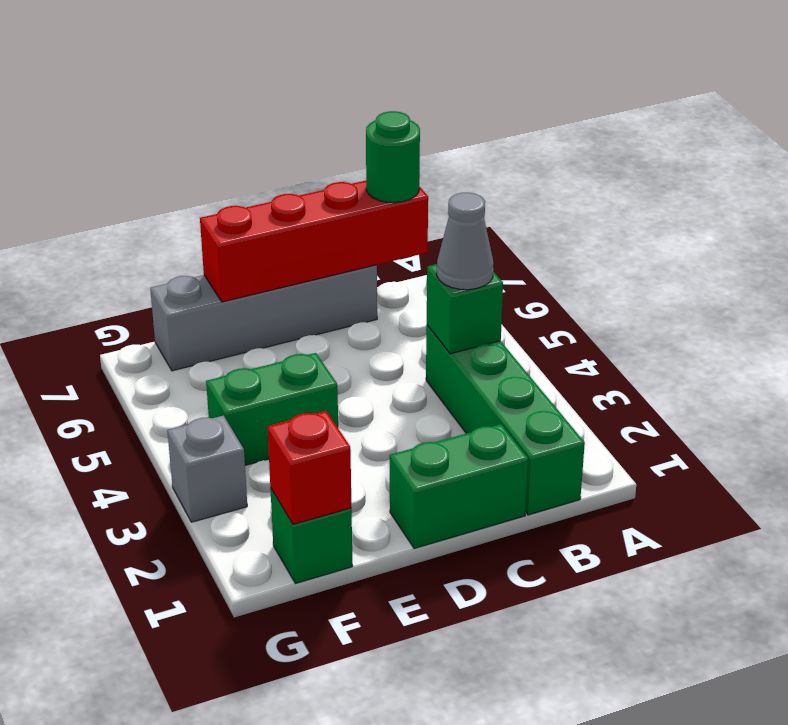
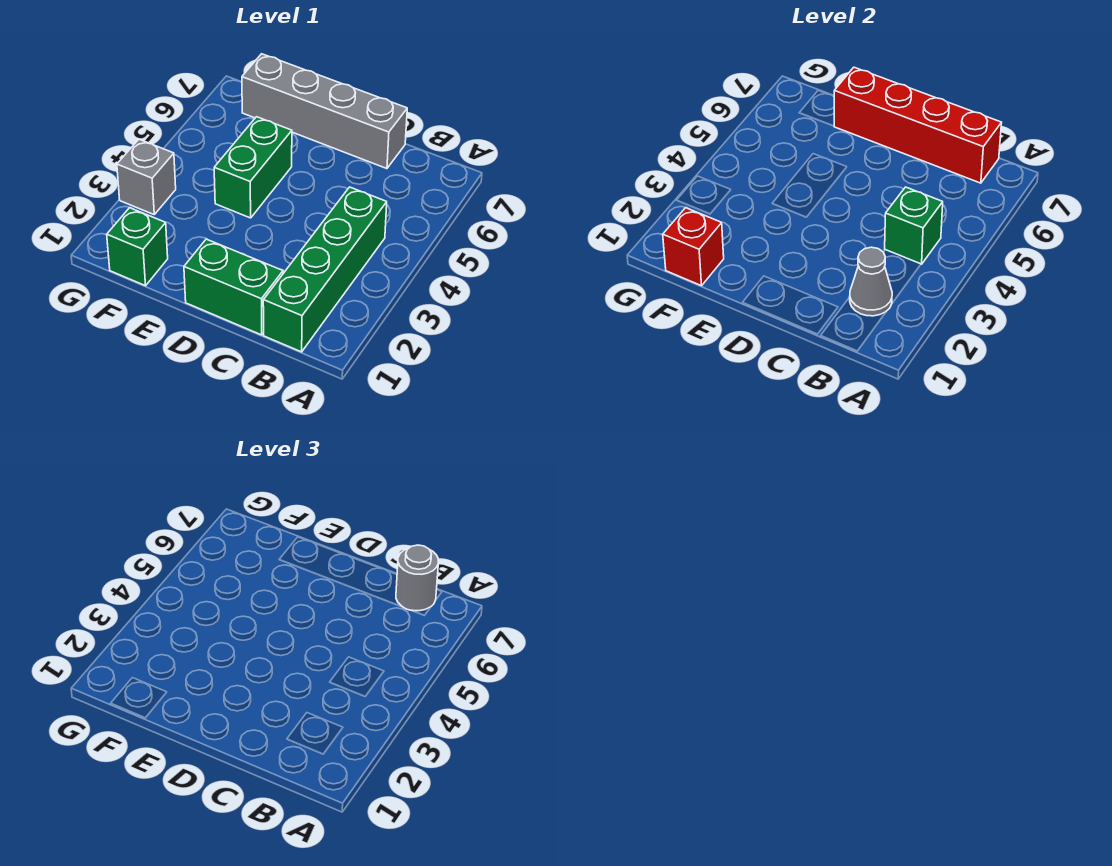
grey 1x1 cone [437,193,494,290] -> grey 1x1 cone moved to [850,247,892,316]
green 1x1 round brick [366,111,420,203] -> grey 1x1 round brick [396,545,438,611]
green 1x2 brick [206,353,338,465] -> green 1x2 brick turned to [214,117,292,218]

